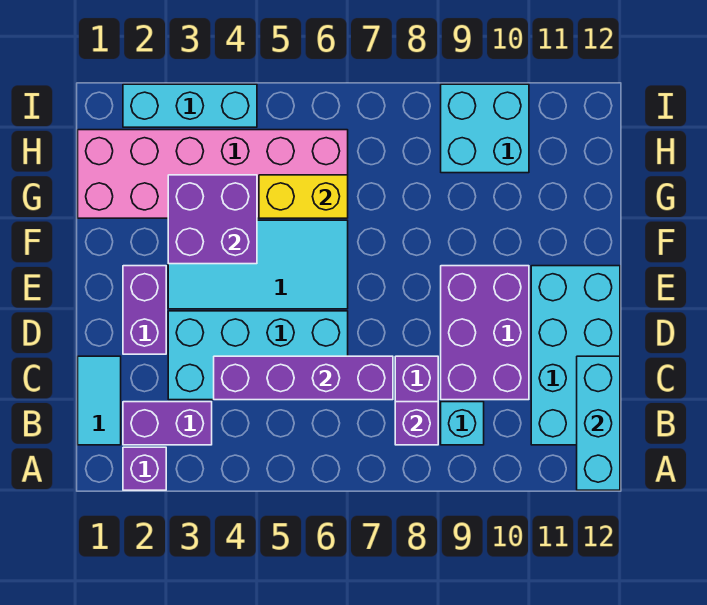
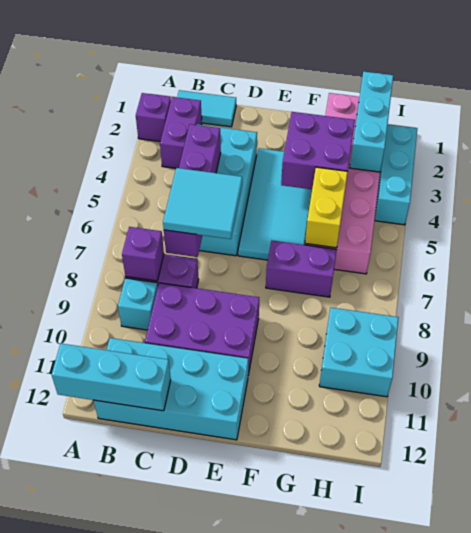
none -> cyan 2x2 tile [163,168,242,239]
purple 1x2 brick [123,266,166,354] -> purple 1x2 brick moved to [266,241,337,297]
none -> cyan 1x3 brick [350,72,393,172]

